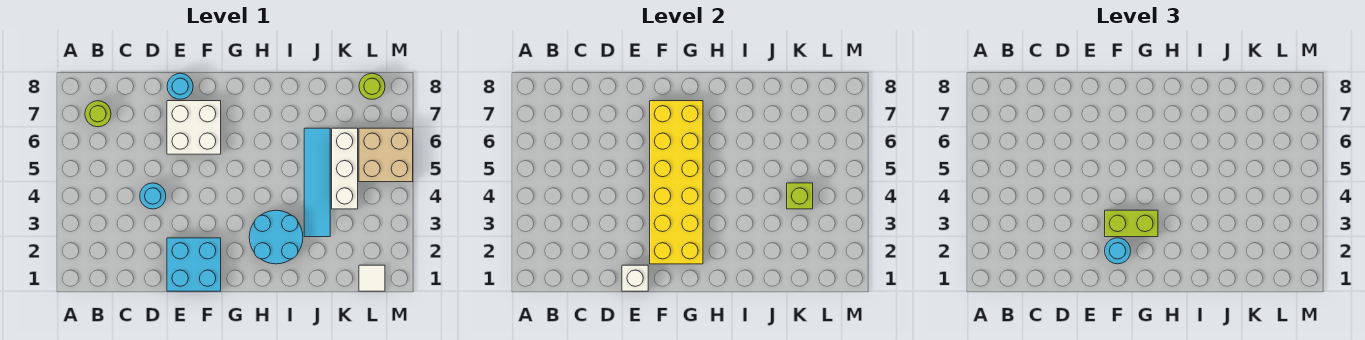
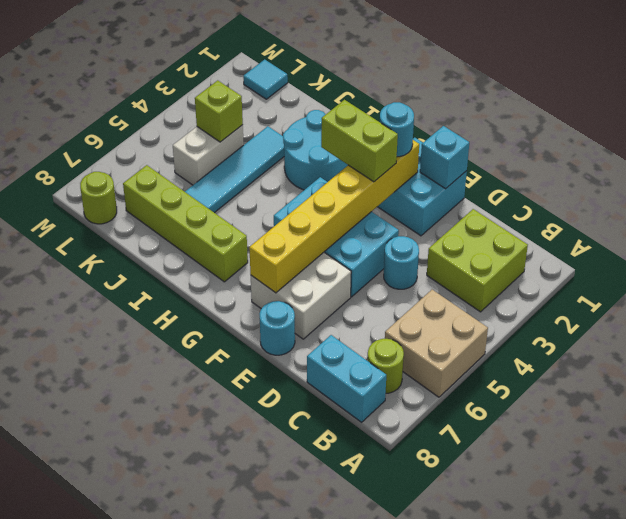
none -> lime 2x2 brick [427,209,528,312]
none -> cyan 1x2 brick [307,335,386,422]
white 1x1 brick [622,265,648,291] -> cyan 1x1 brick [420,126,469,189]
none -> cyan 2x3 brick [274,177,399,297]
yellow 2x6 brick [650,101,703,264] -> yellow 1x6 brick [249,140,419,293]
none -> lime 1x4 brick [123,165,248,282]
white 1x3 brick [332,128,358,209] -> white 1x2 brick [173,125,244,185]
white 1x1 tile [359,265,385,291] -> cyan 1x1 tile [243,59,288,99]
tan 2x2 brick [359,128,413,182] -> tan 2x2 brick moved to [385,290,488,397]

